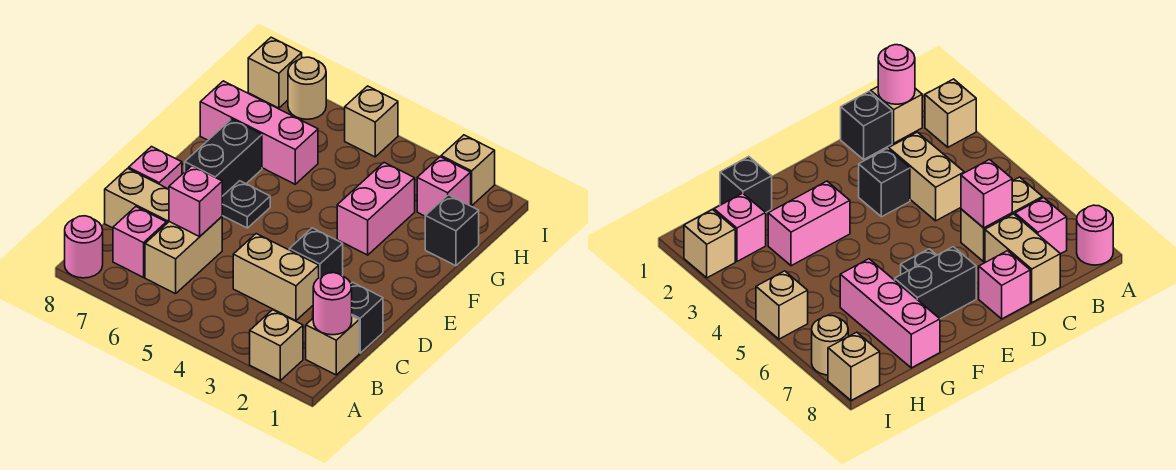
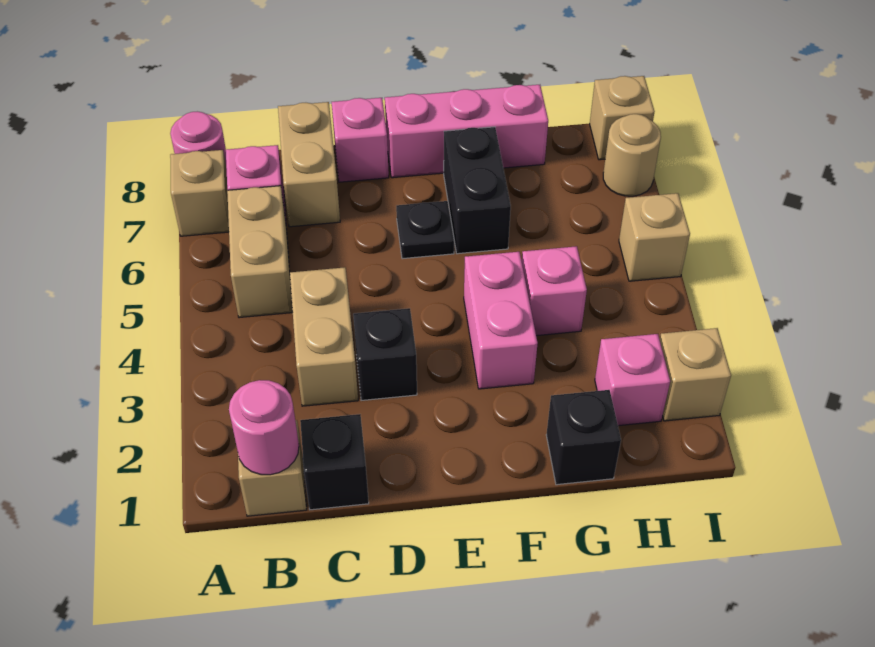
tan 1x1 brick [250,310,303,380] -> tan 1x1 brick moved to [170,150,229,236]
tan 1x2 brick [145,217,222,294] -> tan 1x2 brick turned to [227,186,293,318]
pink 1x1 brick [169,166,222,237] -> pink 1x1 brick moved to [522,246,587,336]
black 1x2 brick [185,119,262,196] -> black 1x2 brick turned to [444,127,511,254]
pink 1x2 brick [337,163,415,255] -> pink 1x2 brick turned to [464,252,538,389]
pink 1x3 brick [200,81,318,184] -> pink 1x3 brick turned to [385,85,548,178]

